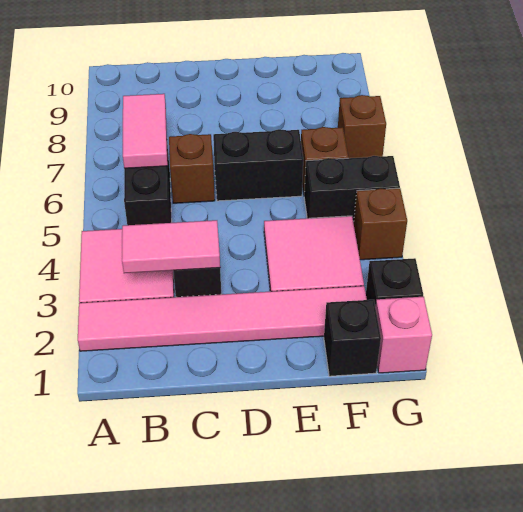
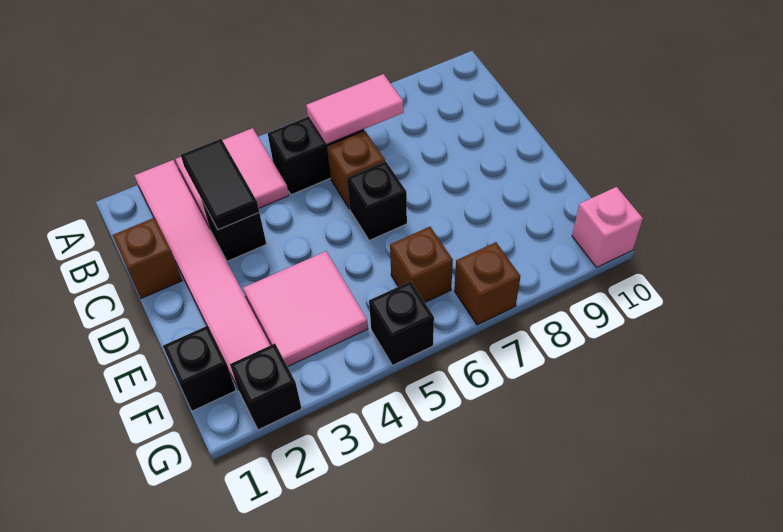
pink 1x2 tile [122,220,220,273] -> black 1x2 tile [181,139,259,230]
black 1x2 brick [213,129,303,201] -> black 1x1 brick [347,161,407,240]
black 1x2 brick [304,156,400,223] -> black 1x1 brick [369,281,434,365]
pink 1x1 brick [375,297,432,373] -> pink 1x1 brick moved to [572,187,643,267]
brown 1x1 brick [354,188,407,260] -> brown 1x1 brick moved to [112,218,182,298]

